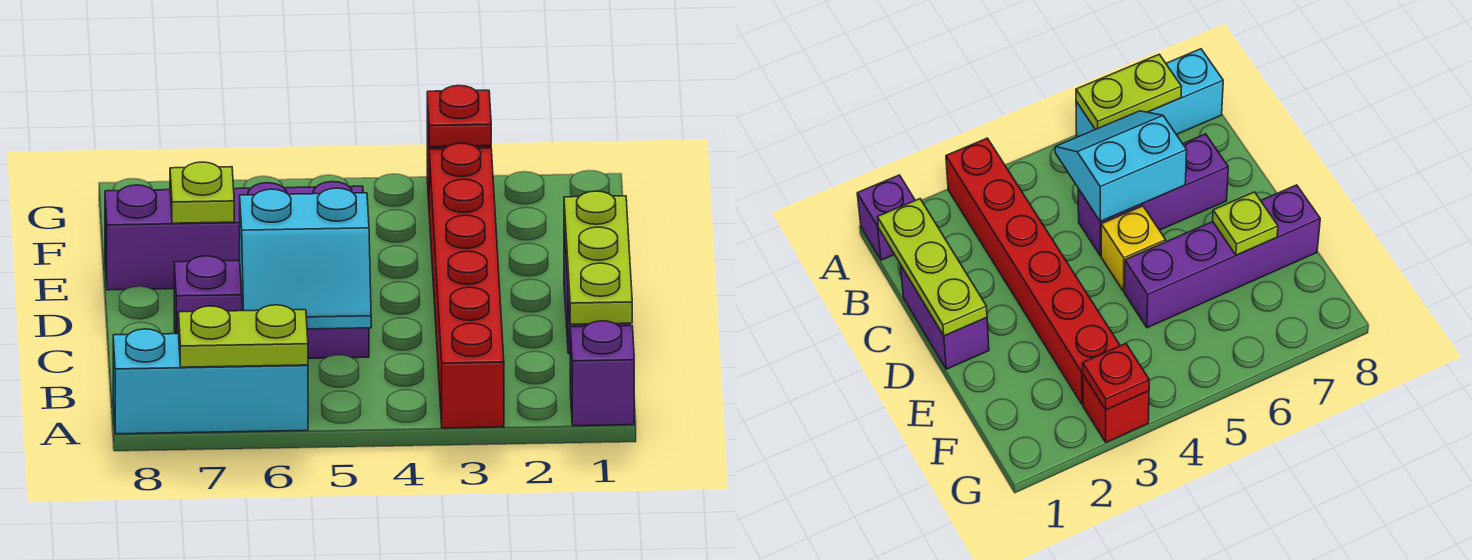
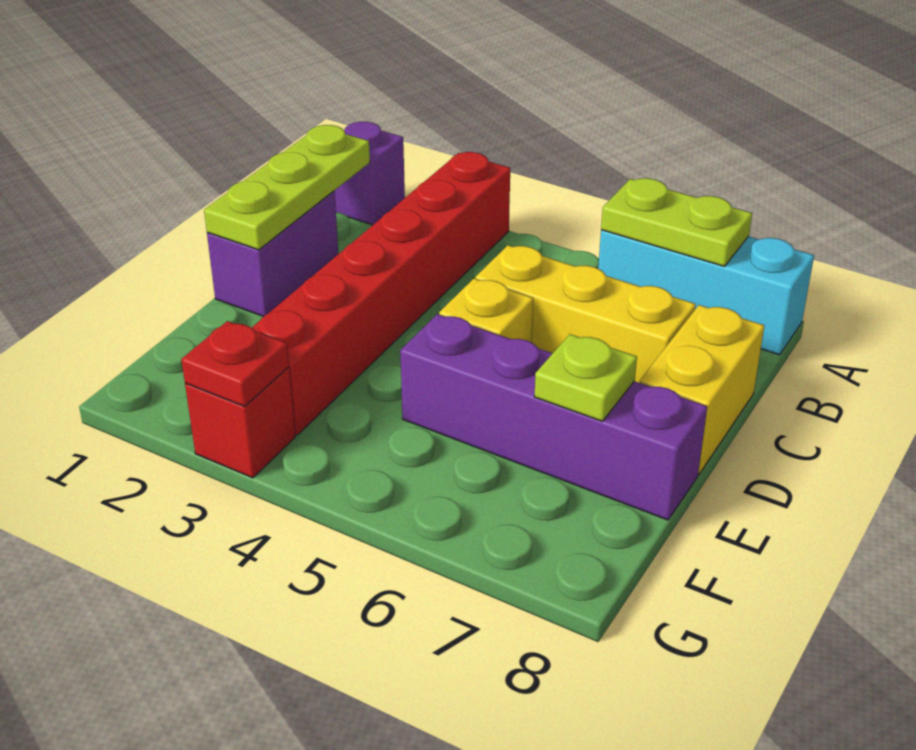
cyan 2x2 slope [240,188,371,329] -> none
purple 1x3 brick [174,256,369,358] -> yellow 1x3 brick [475,245,696,383]
none -> yellow 1x2 brick [640,305,764,474]

